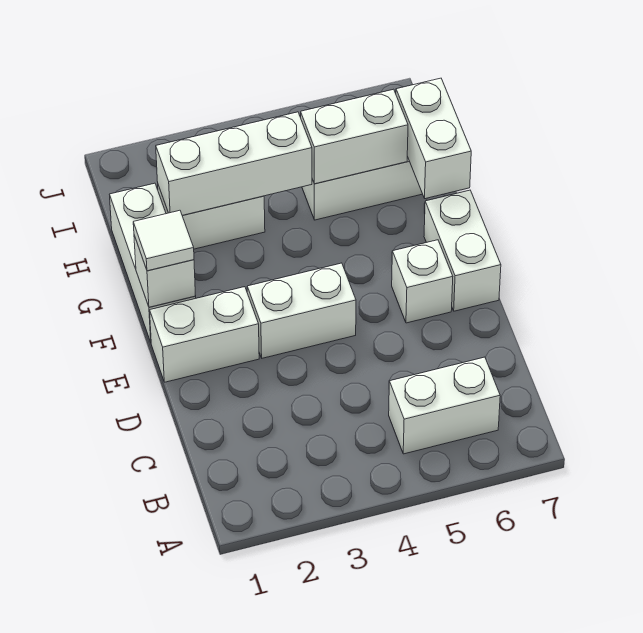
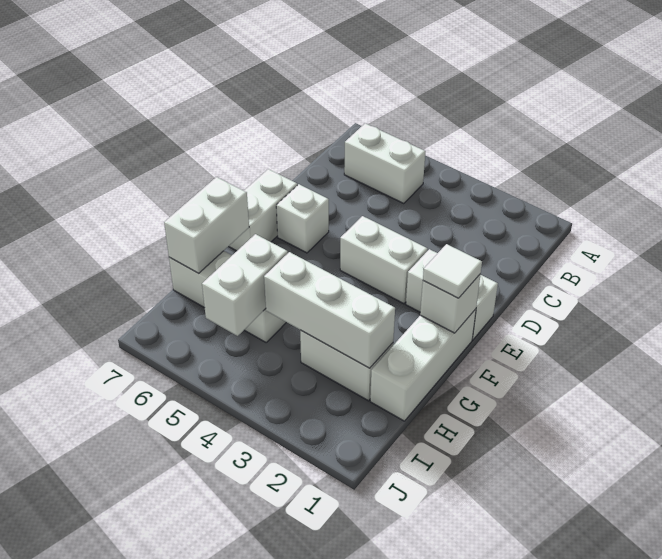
white 1x2 brick [301,89,408,184] -> white 1x2 brick turned to [202,234,288,336]

